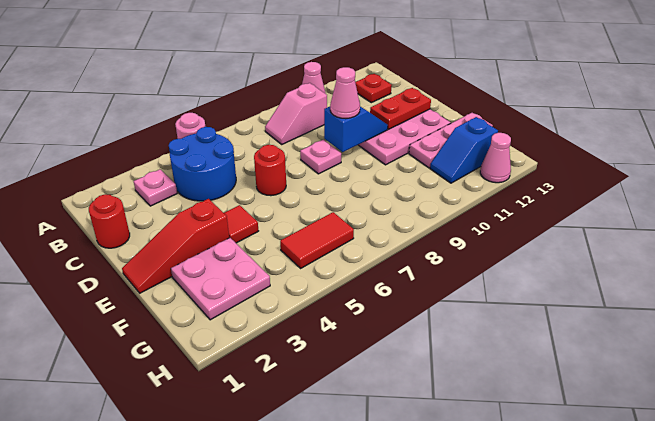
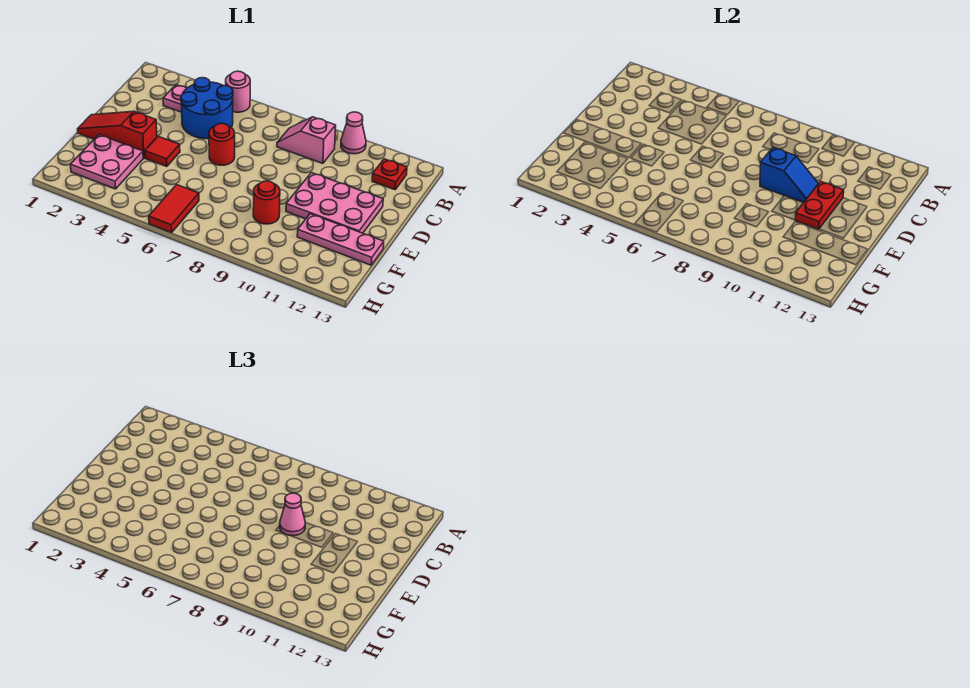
red 1x1 round brick [89,194,130,248] -> red 1x1 round brick moved to [253,181,280,224]
pink 1x1 plate [300,140,341,174] -> none
red 1x2 plate [370,88,431,129] -> red 1x2 plate turned to [795,181,844,229]
red 1x2 tile [280,212,354,268] -> red 1x2 tile turned to [149,185,199,233]
blue 1x2 slope [430,117,498,183] -> none
pink 1x1 cone [480,133,511,183] -> none

